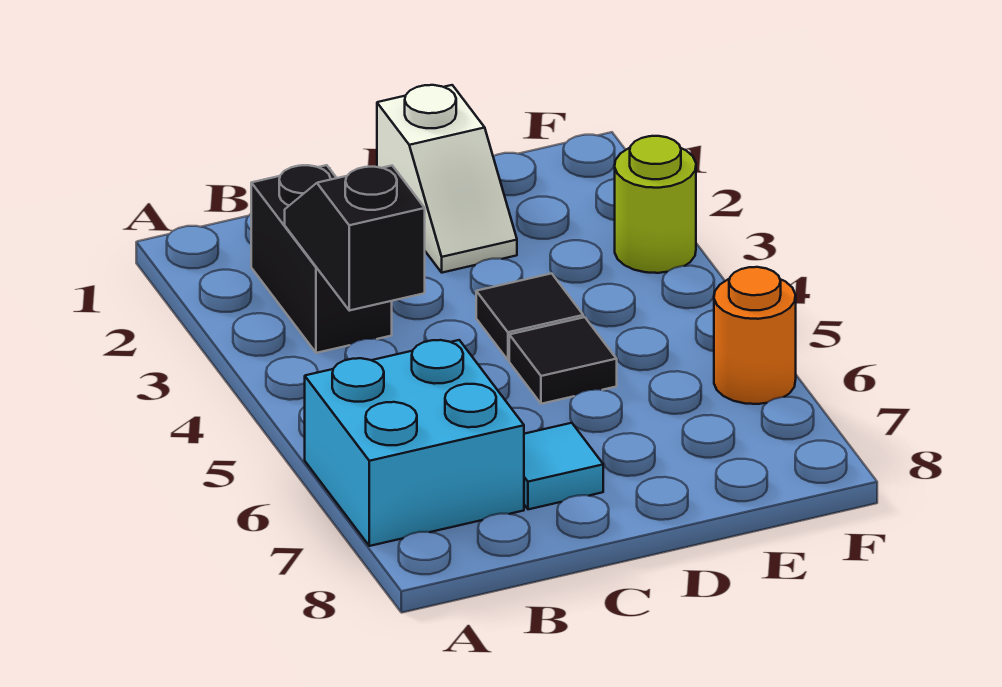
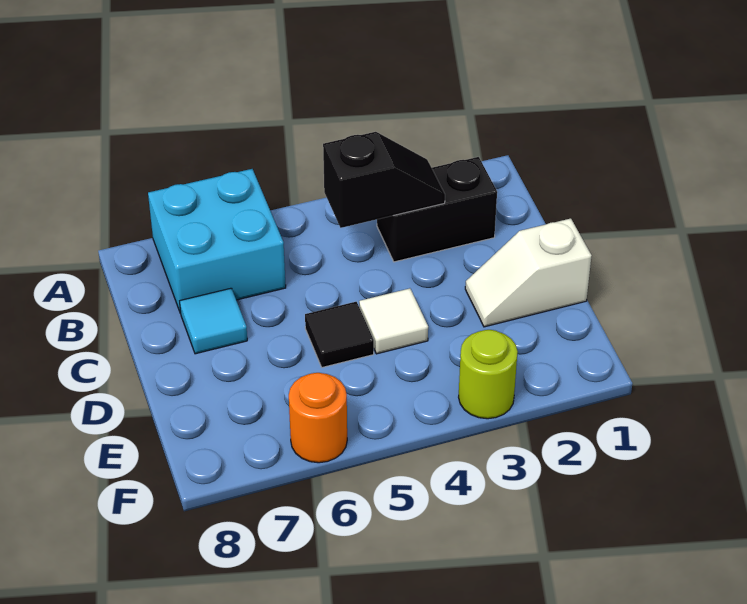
black 1x1 tile [476,273,583,360] -> white 1x1 tile [359,288,428,354]

